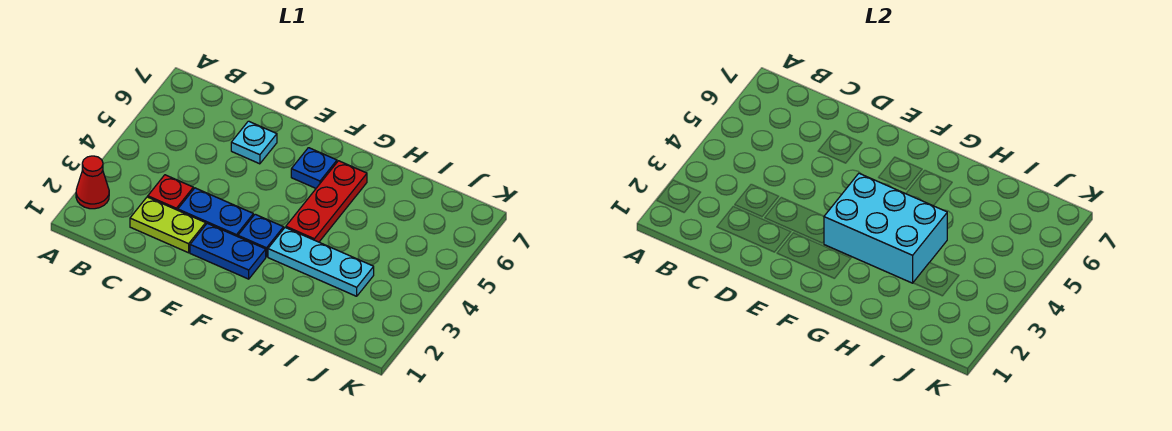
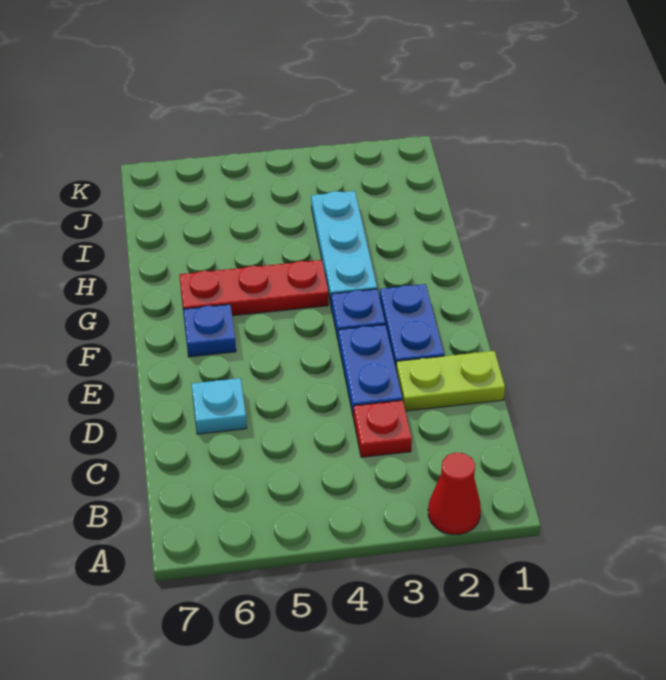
lime 1x2 plate [130,197,206,253] -> lime 1x2 plate turned to [396,351,505,411]
cyan 2x3 brick [824,173,947,283] -> none

